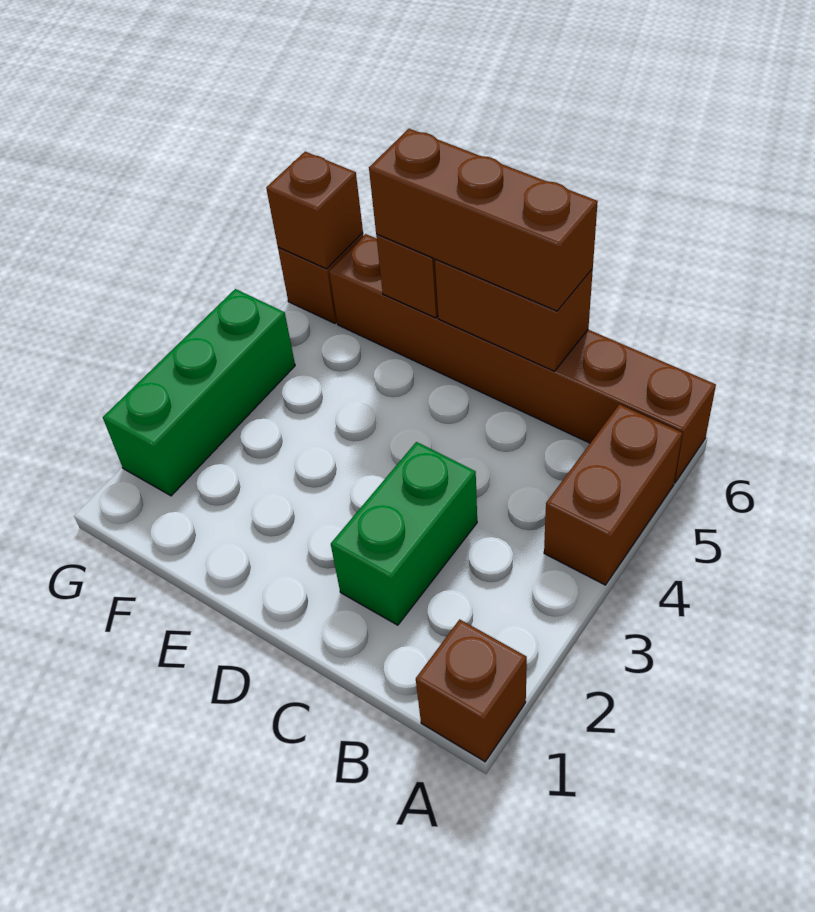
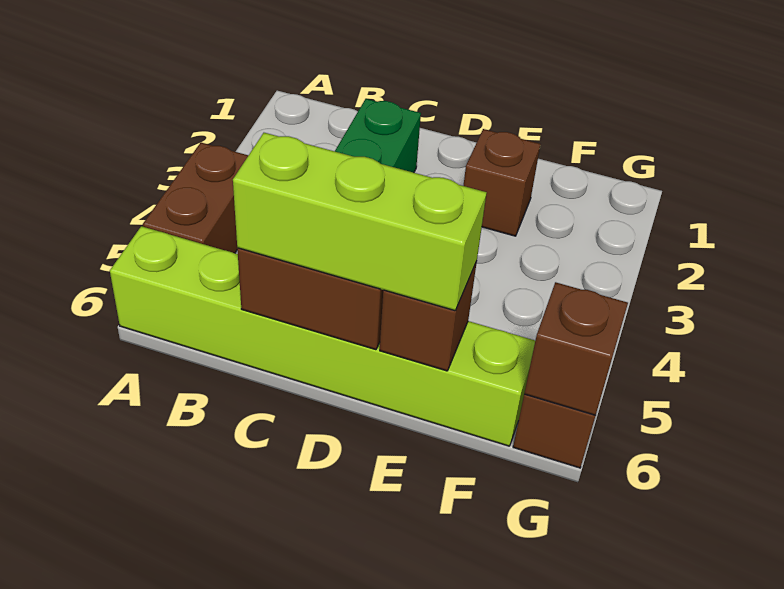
brown 1x1 brick [416,619,527,762] -> brown 1x1 brick moved to [464,129,540,236]
brown 1x6 brick [329,234,716,483] -> lime 1x6 brick [110,226,535,446]
brown 1x3 brick [369,129,598,311] -> lime 1x3 brick [233,133,487,311]
green 1x3 brick [103,289,295,496] -> none

